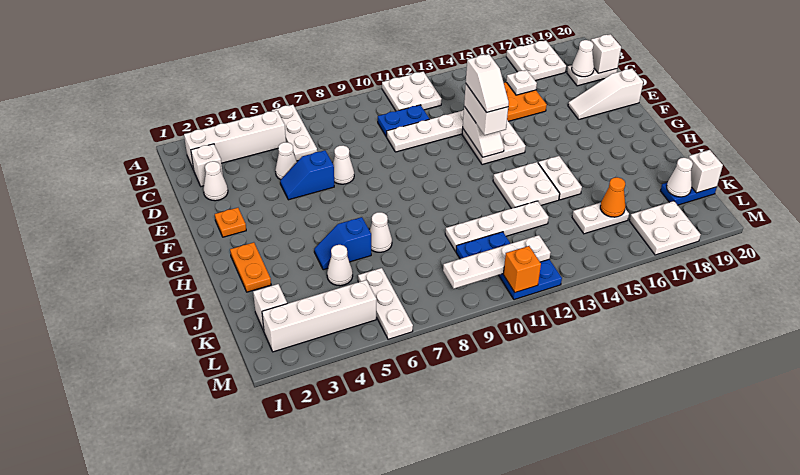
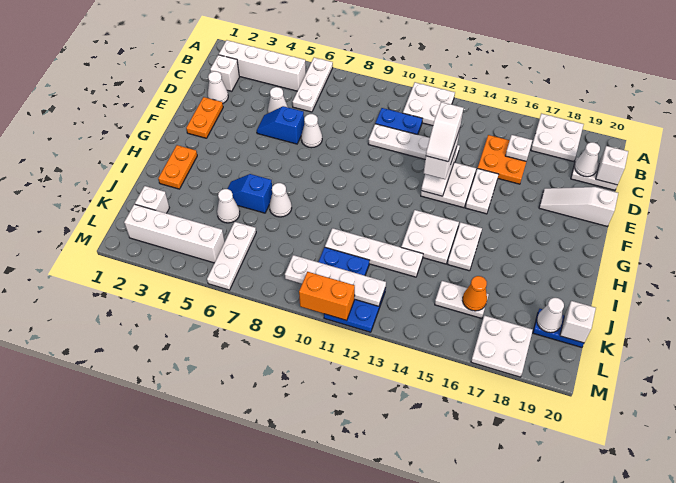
none -> white 1x2 plate [465,169,499,214]
orange 1x1 plate [215,208,246,237] -> orange 1x2 plate [186,97,223,138]
orange 1x1 brick [503,246,541,293] -> orange 1x2 brick [299,272,355,321]

